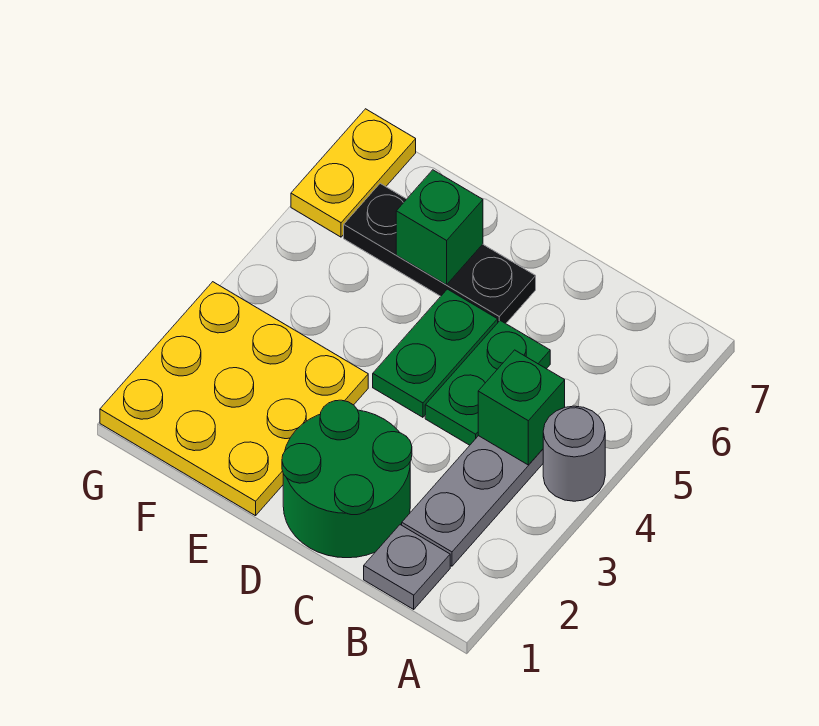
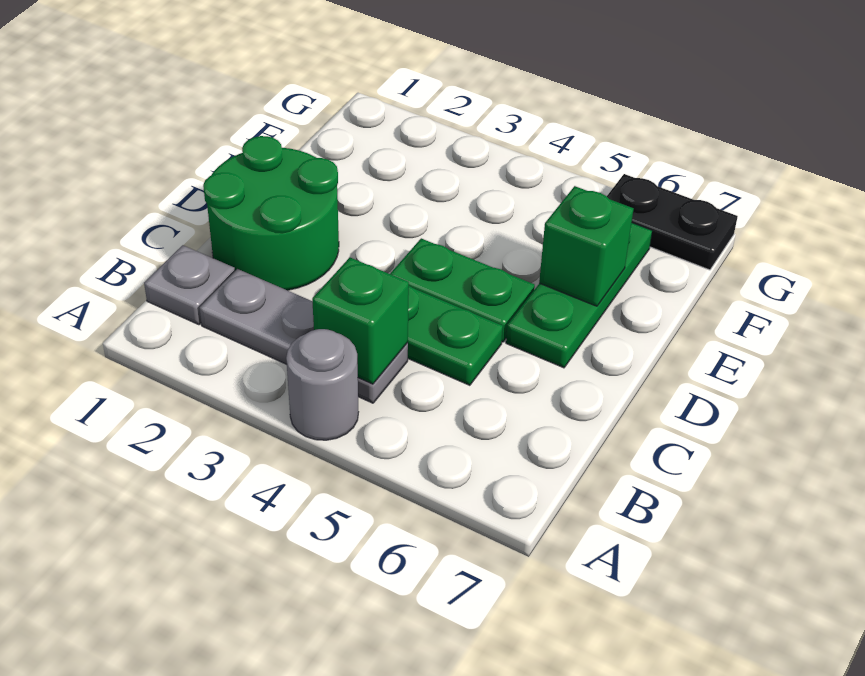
black 1x3 plate [344,184,536,324] -> green 1x3 plate [506,223,652,368]
yellow 3x3 plate [100,282,368,516] -> none
yellow 1x2 plate [291,109,416,237] -> black 1x2 plate [607,174,738,270]

